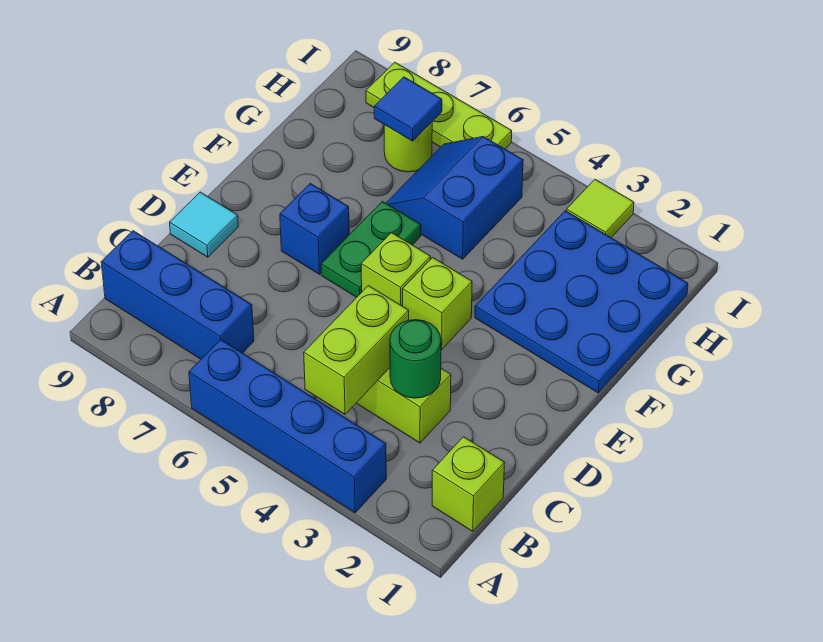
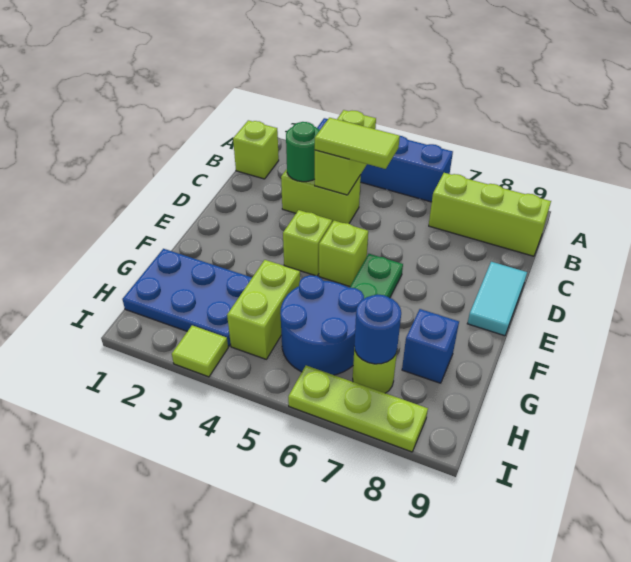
blue 1x3 brick [101,231,254,359] -> lime 1x3 brick [429,173,551,256]
none -> lime 1x2 tile [315,118,400,169]
cyan 1x1 tile [170,192,238,257] -> cyan 1x2 tile [467,262,527,336]
blue 1x1 brick [280,183,349,274] -> blue 1x1 brick moved to [402,309,459,383]
blue 3x3 plate [475,211,688,393] -> blue 2x3 plate [122,249,252,346]
none -> lime 1x2 brick [227,260,300,359]
blue 2x2 slope [386,137,523,259] -> blue 2x2 round brick [280,275,364,375]
blue 1x1 tile [374,77,442,141] -> blue 1x1 round brick [354,294,401,364]

